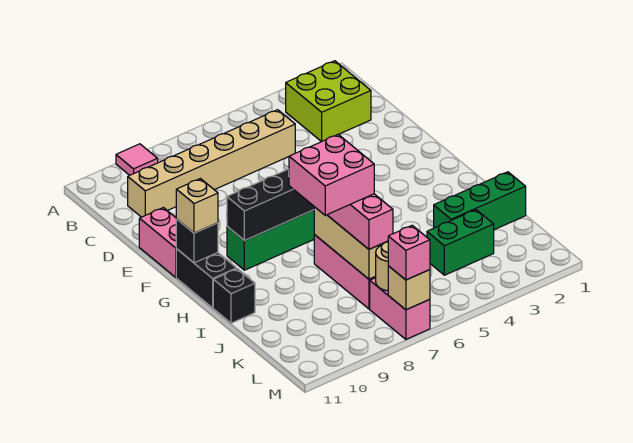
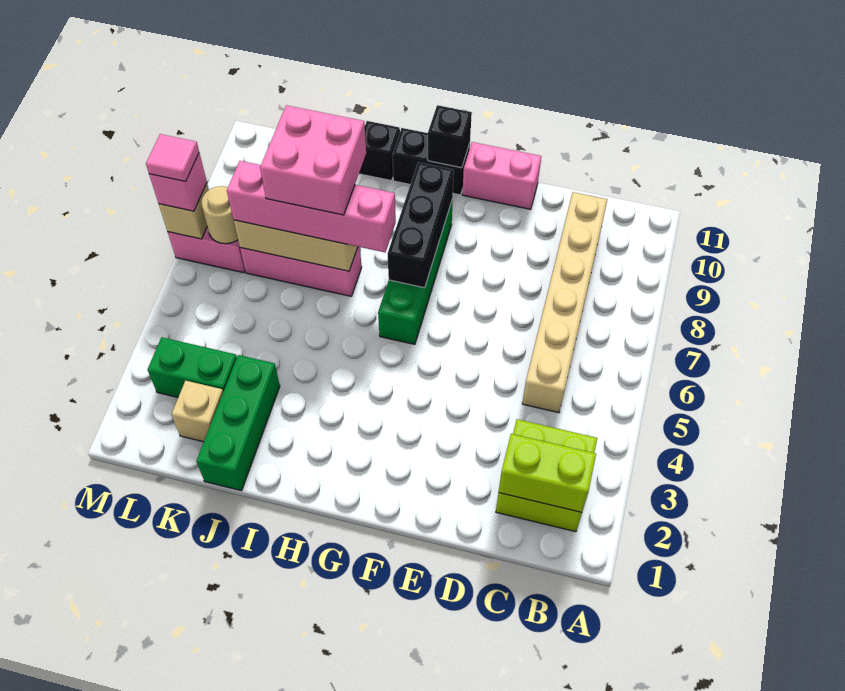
pink 1x1 tile [116,144,158,175] -> pink 1x1 tile moved to [146,134,199,181]
none -> lime 1x2 brick [499,434,596,512]
tan 1x1 brick [176,179,218,233] -> tan 1x1 brick moved to [172,381,223,442]
green 1x2 brick [427,210,494,275] -> green 1x2 brick turned to [148,337,237,397]

